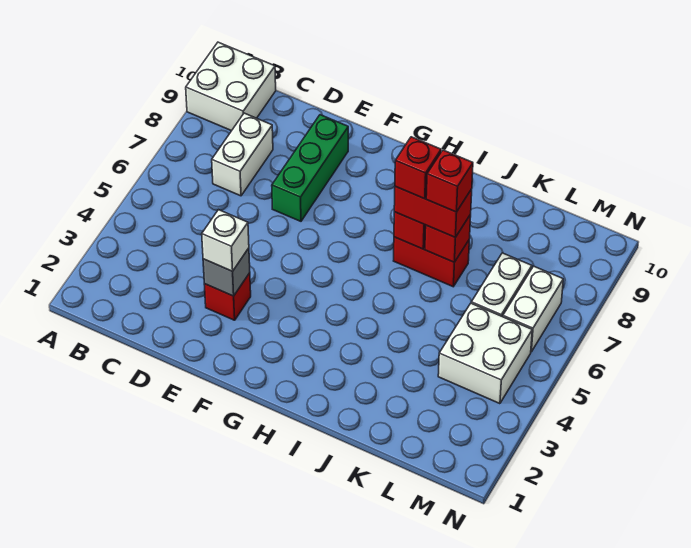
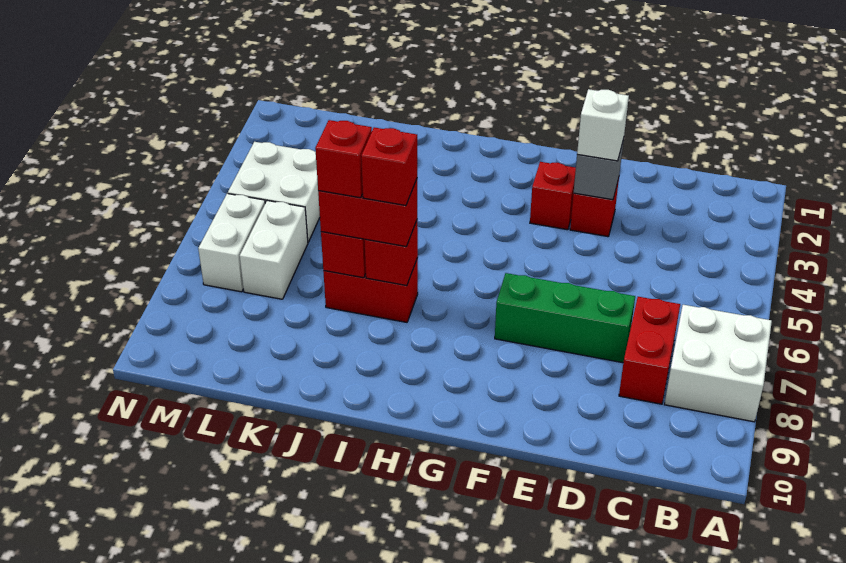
white 2x2 brick [186,42,276,131] -> white 2x2 brick moved to [664,305,772,422]
white 1x2 brick [212,113,273,196] -> red 1x2 brick [619,297,680,404]
green 1x3 brick [272,115,348,221] -> green 1x3 brick turned to [495,273,635,363]
none -> red 1x1 brick [530,162,576,230]

